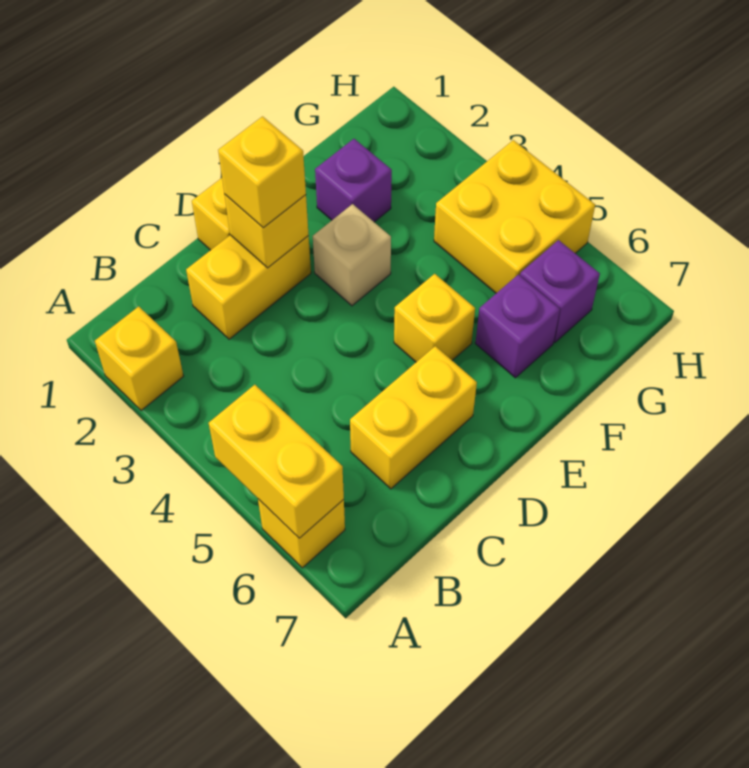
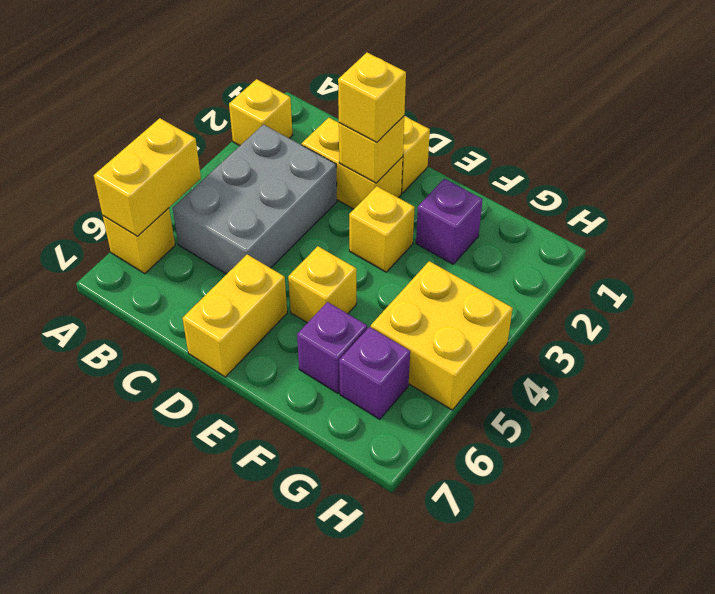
none -> grey 2x3 brick [173,124,337,274]
yellow 1x2 brick [350,346,477,489] -> yellow 1x2 brick turned to [182,255,287,377]
tan 1x1 brick [313,204,391,306] -> yellow 1x1 brick [349,186,415,272]

